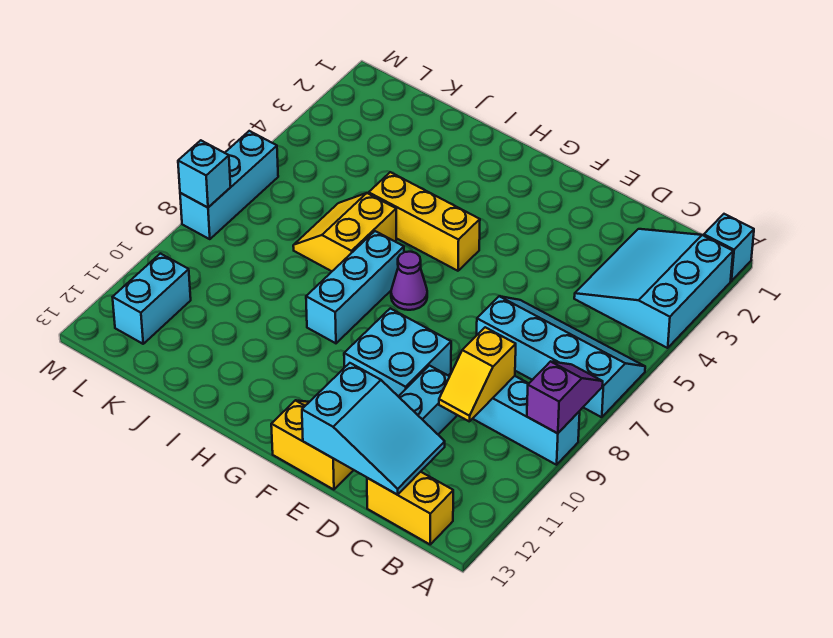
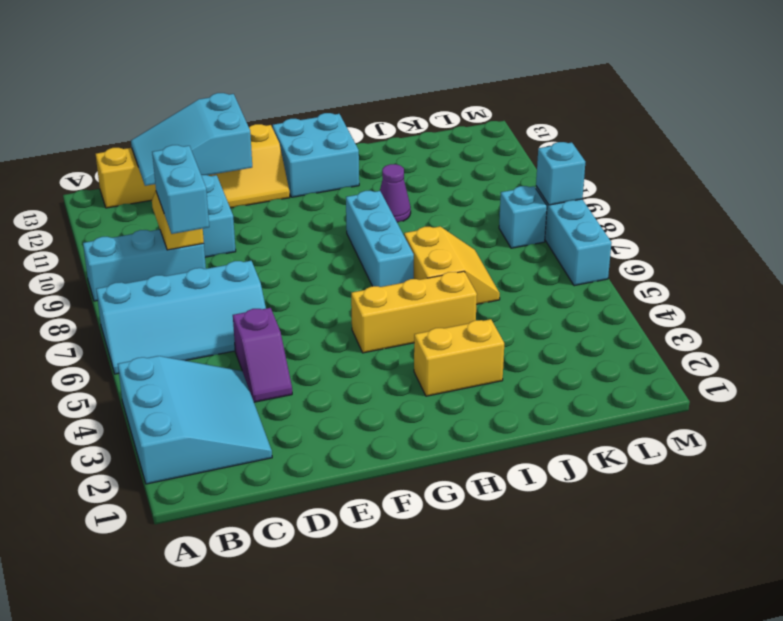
cyan 1x1 brick [704,214,754,281] -> cyan 1x1 brick moved to [499,186,547,248]
purple 1x2 slope [527,361,603,433] -> purple 1x2 slope moved to [233,308,292,402]
cyan 2x2 brick [344,308,451,396] -> cyan 2x2 brick moved to [273,113,359,197]
purple 1x1 cone [391,252,427,310] -> purple 1x1 cone moved to [380,164,411,222]
none -> yellow 1x2 brick [414,319,504,396]
cyan 1x2 brick [113,254,191,344] -> cyan 1x2 brick moved to [152,145,209,234]

